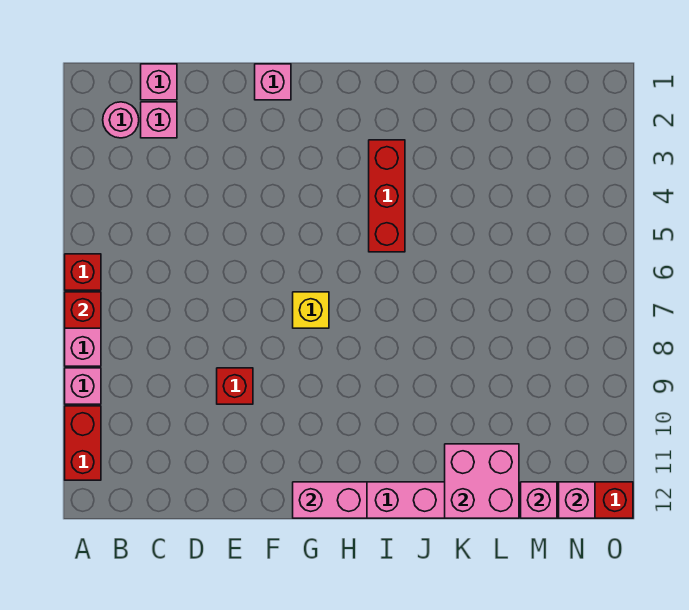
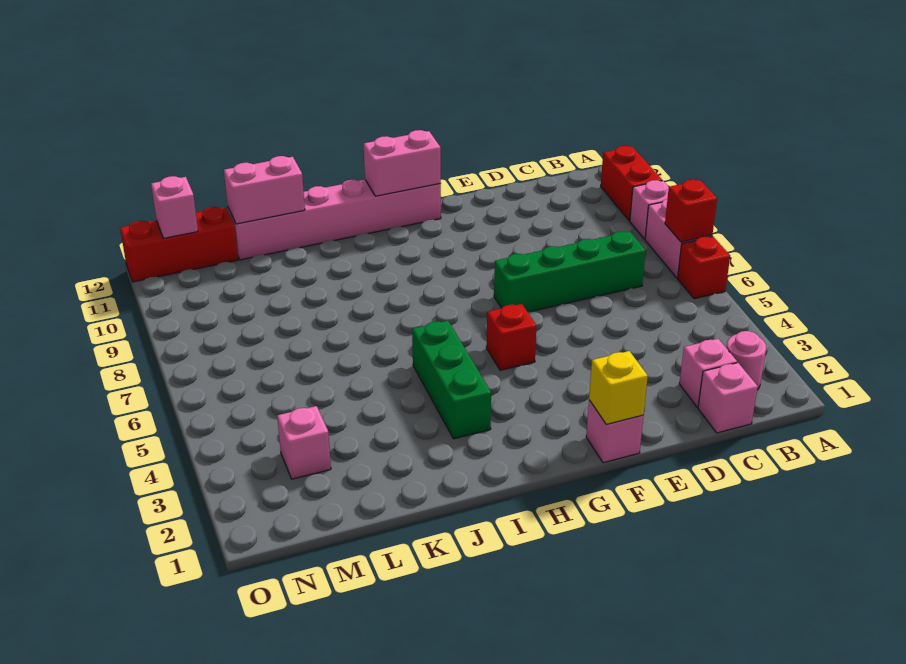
none -> green 1x4 brick [494,232,646,312]
red 1x1 brick [217,368,253,404] -> red 1x1 brick moved to [486,304,537,370]
yellow 1x1 brick [293,292,329,328] -> yellow 1x1 brick moved to [589,351,648,424]
red 1x3 brick [369,140,405,252] -> green 1x3 brick [412,321,491,439]
pink 2x2 brick [445,444,519,518] -> pink 1x2 brick [224,156,305,224]
pink 1x1 brick [521,482,557,518] -> pink 1x1 brick moved to [277,406,331,479]

